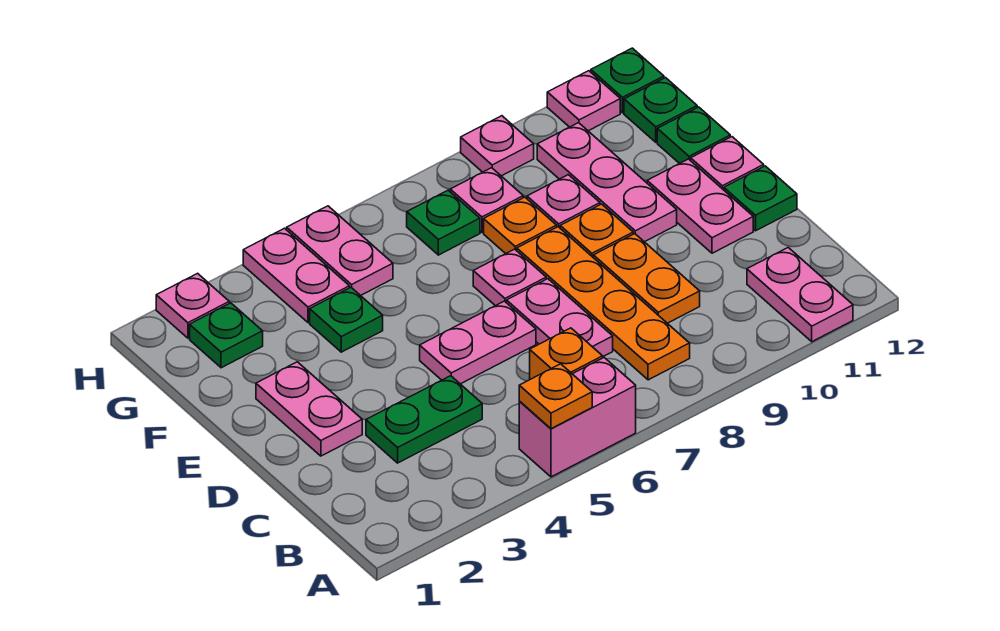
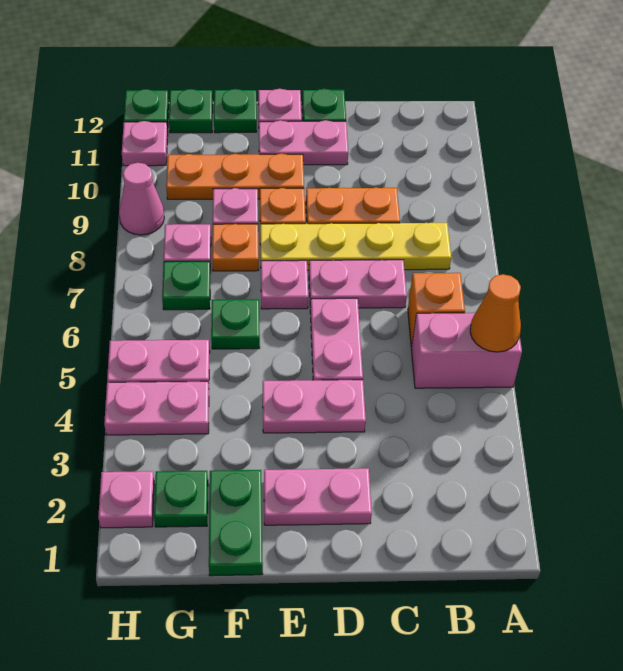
pink 1x2 brick [519,358,636,477] -> pink 1x2 brick turned to [411,313,522,388]
orange 1x1 plate [519,364,592,429] -> orange 1x1 cone [470,274,521,352]
pink 1x2 plate [747,248,853,342] -> pink 1x2 plate moved to [263,380,366,433]
orange 1x4 plate [517,227,690,380] -> yellow 1x4 plate [260,223,451,270]
green 1x2 plate [366,376,482,463] -> green 1x2 plate moved to [209,470,263,576]
pink 1x3 plate [537,123,677,242] -> orange 1x3 plate [166,154,304,199]
green 1x1 plate [310,287,383,352] -> green 1x1 plate moved to [211,299,260,349]
pink 1x1 plate [461,116,534,176] -> pink 1x1 cone [119,163,164,235]

